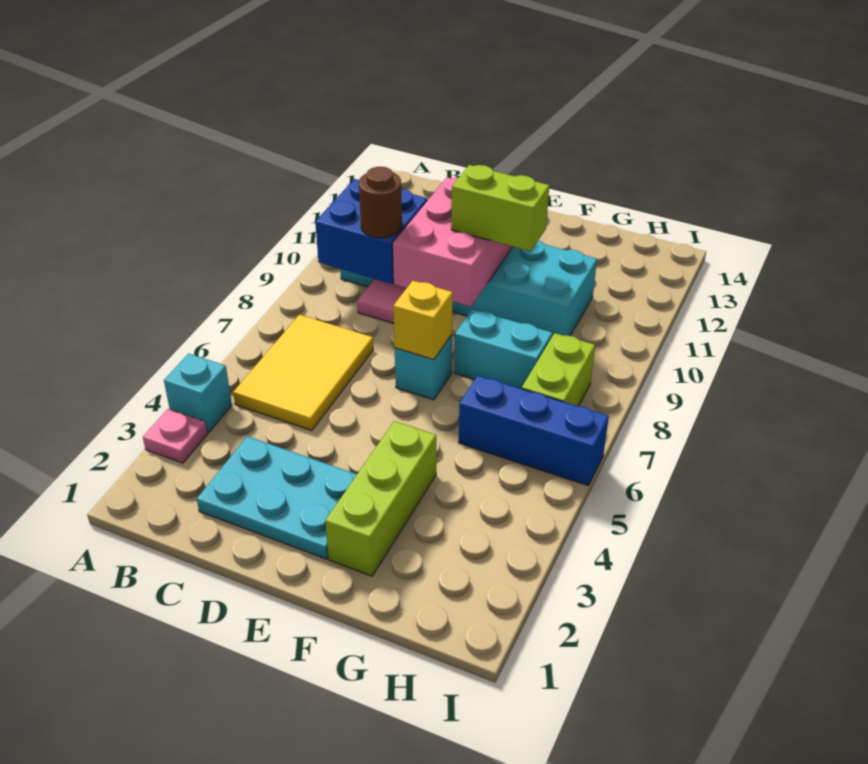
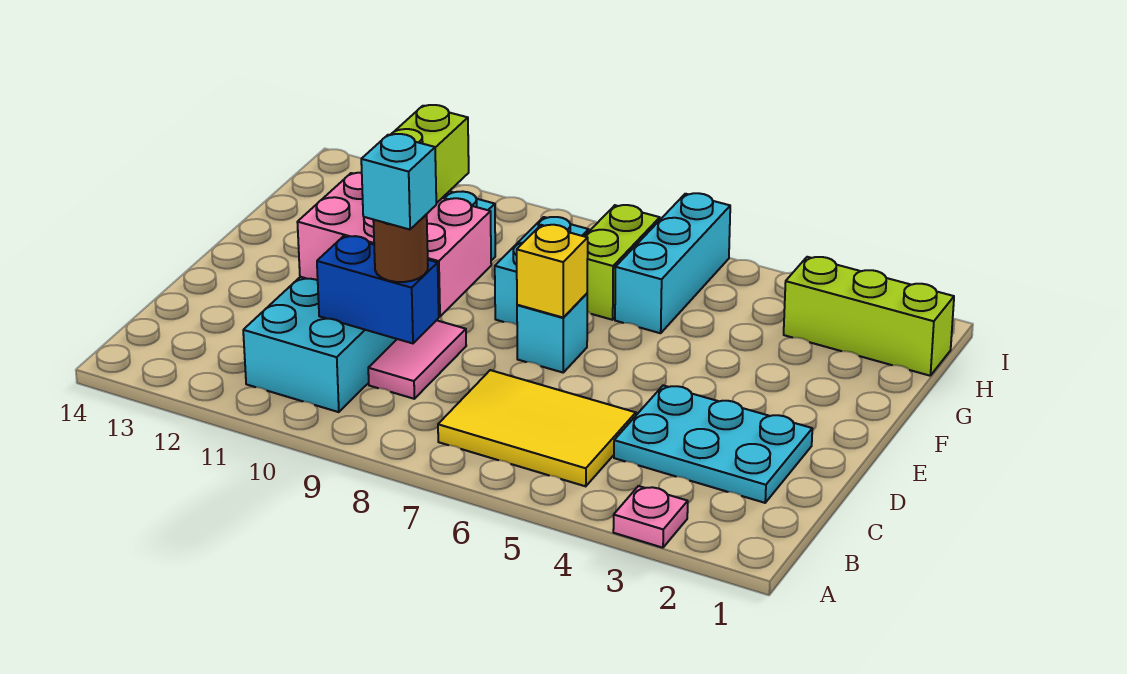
cyan 1x1 brick [164,353,232,433] -> cyan 1x1 brick moved to [361,134,436,230]
blue 2x2 brick [315,179,428,284] -> blue 1x2 brick [317,236,439,343]
cyan 2x3 plate [197,436,357,559] -> cyan 2x3 plate turned to [614,385,812,503]
lime 1x3 brick [325,421,436,576] -> lime 1x3 brick moved to [784,257,954,376]
blue 1x3 brick [459,375,609,485] -> cyan 1x3 brick [615,193,730,333]
lime 1x2 brick [522,333,595,406] -> lime 1x2 brick turned to [585,205,660,320]

